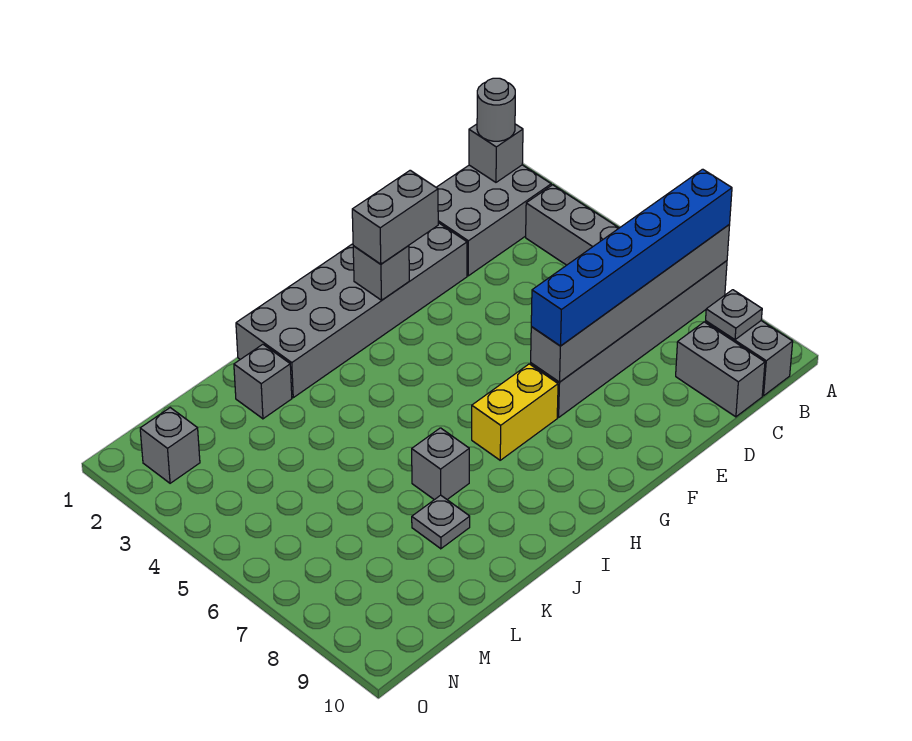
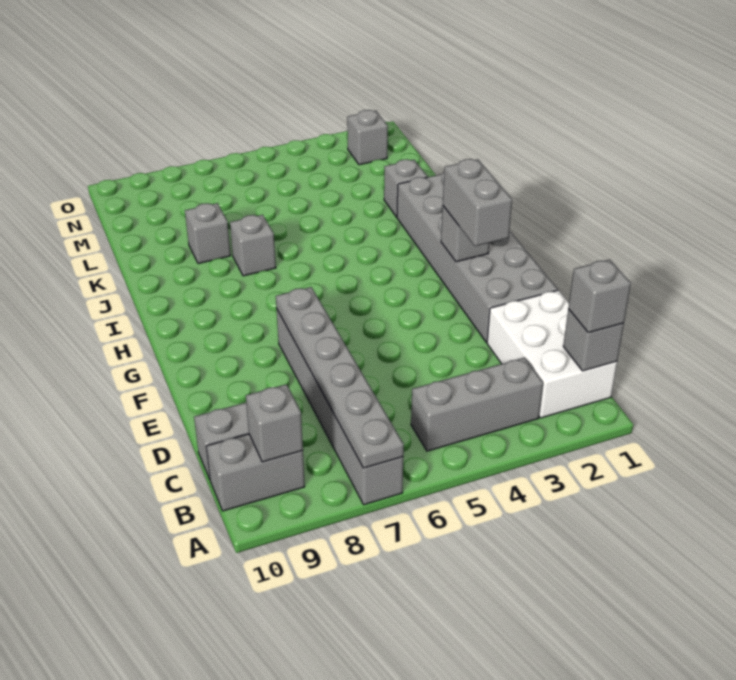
grey 1x6 brick [531,225,730,382] -> grey 1x6 plate [276,287,404,468]
blue 1x6 brick [531,169,732,346] -> none
grey 2x3 brick [436,165,551,276] -> white 2x3 brick [487,290,617,418]
grey 1x1 round brick [477,78,515,141] -> grey 1x1 brick [568,260,631,333]
grey 1x1 plate [706,290,762,340] -> grey 1x1 brick [246,384,303,462]
yellow 1x2 brick [472,364,558,460] -> none
grey 1x1 plate [412,495,470,549] -> grey 1x1 brick [185,203,231,264]

